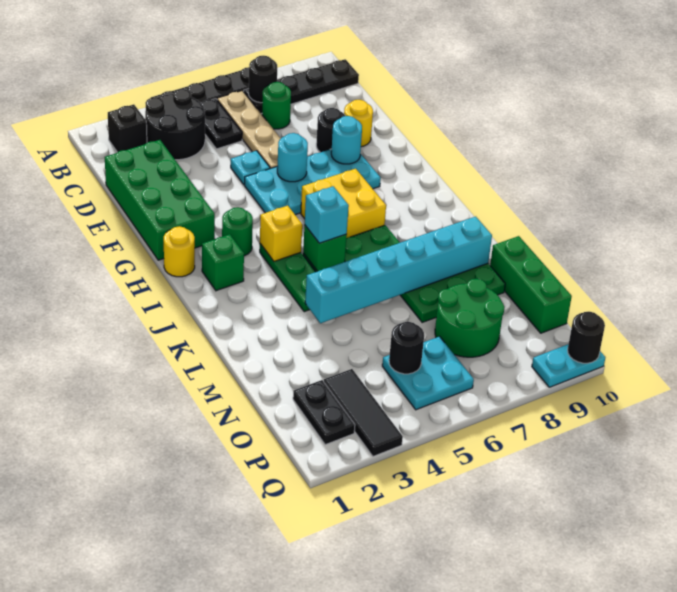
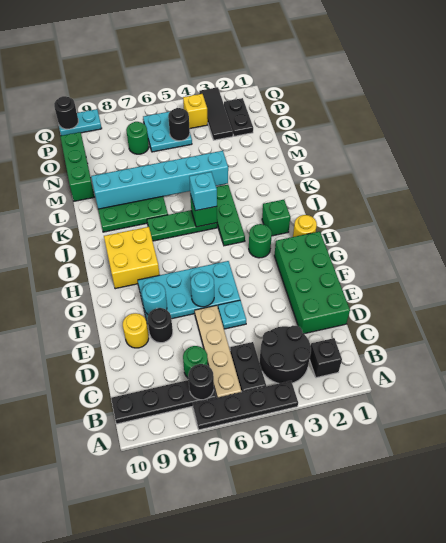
yellow 2x2 brick [301,169,386,238] -> yellow 2x2 brick moved to [104,227,160,289]
yellow 1x1 brick [260,206,302,261] -> yellow 1x1 brick moved to [183,94,208,129]
green 2x2 round brick [435,279,504,357] -> green 1x1 round brick [126,122,149,154]

